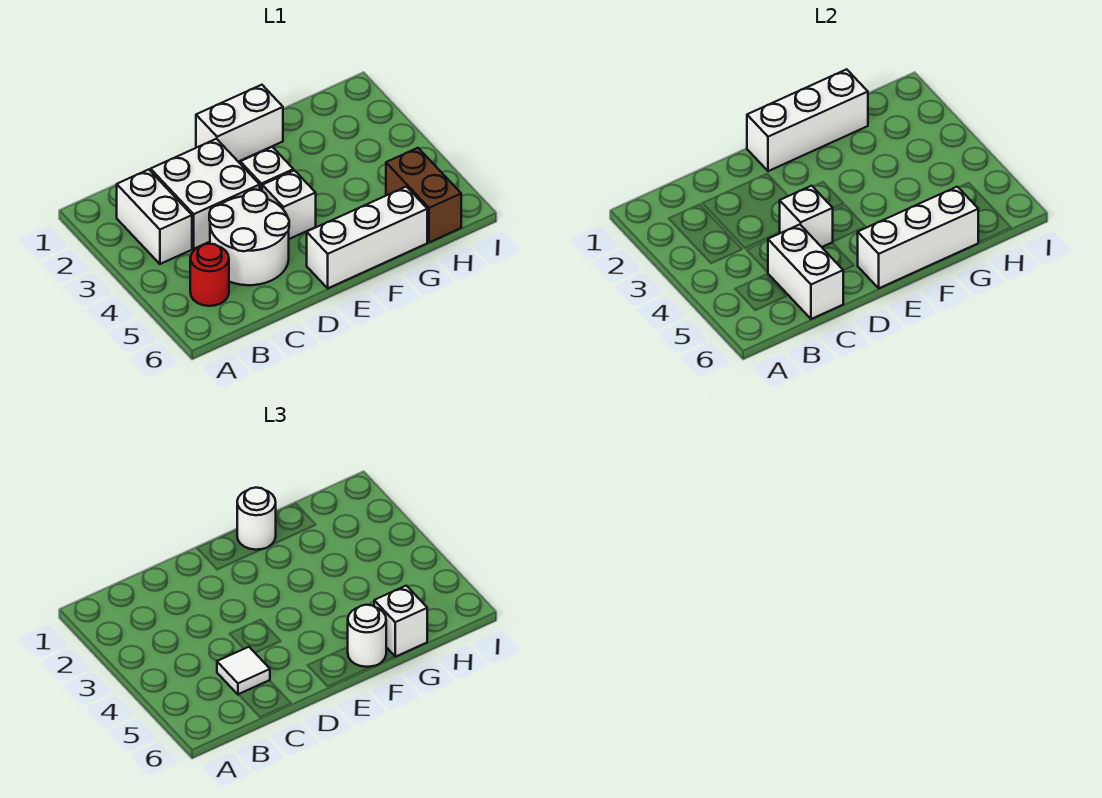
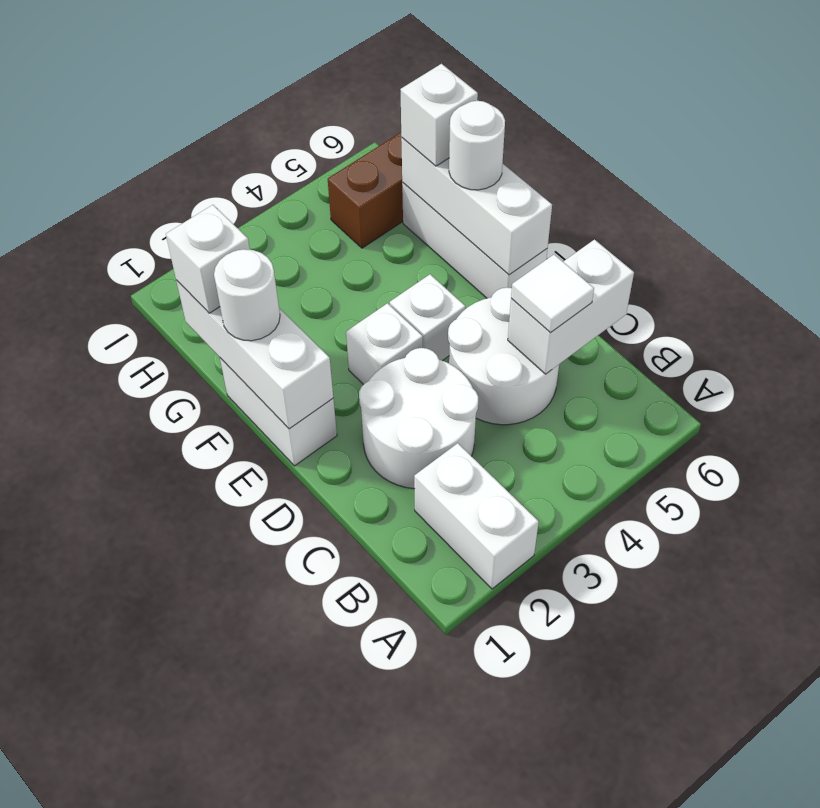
white 1x2 brick [117,170,192,264] -> white 1x2 brick turned to [414,443,539,589]
red 1x1 round brick [190,244,229,306] -> none
white 2x2 brick [151,139,260,249] -> white 2x2 round brick [359,348,478,489]
white 1x1 brick [779,186,833,247] -> white 1x1 brick moved to [166,205,250,313]

